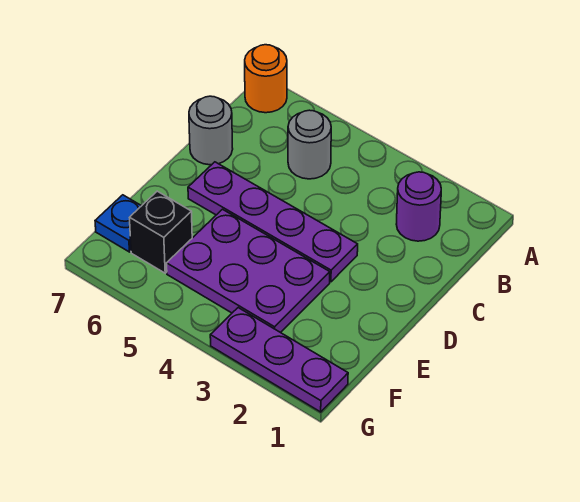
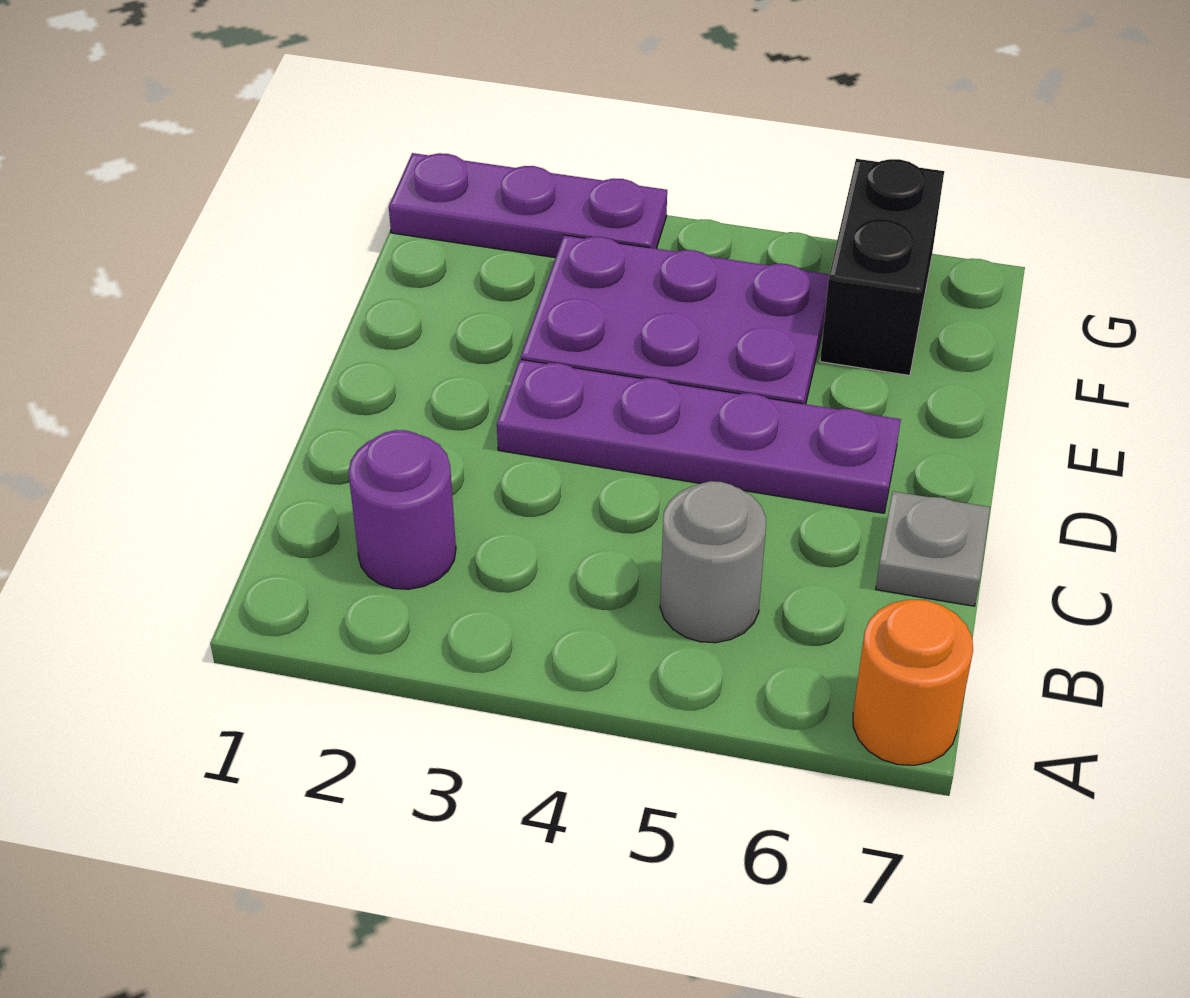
grey 1x1 round brick [189,96,233,165] -> grey 1x1 plate [876,491,990,606]
black 1x1 brick [130,191,192,273] -> black 1x2 brick [820,159,944,375]
blue 1x1 plate [95,195,141,252] -> none

